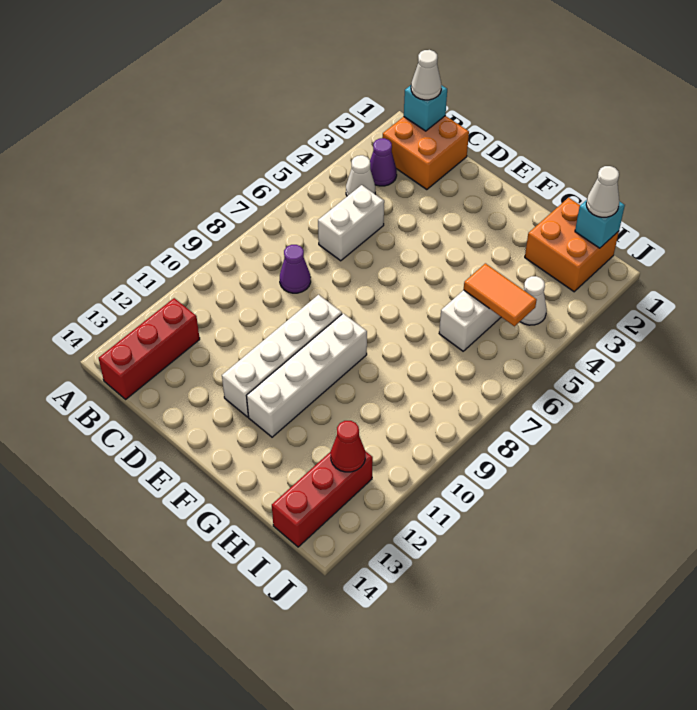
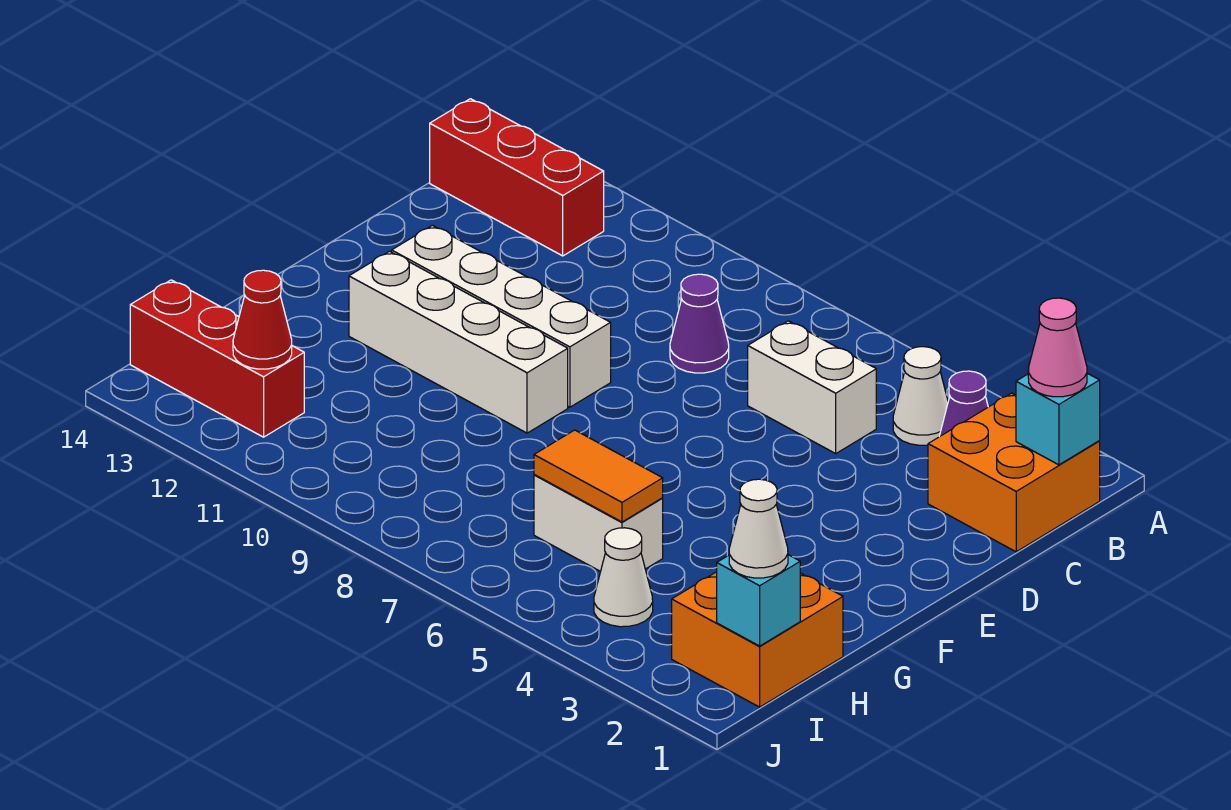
white 1x1 cone [411,50,441,100] -> pink 1x1 cone [1028,298,1087,397]
orange 1x2 tile [464,263,537,326] -> orange 1x2 tile turned to [534,430,663,522]

